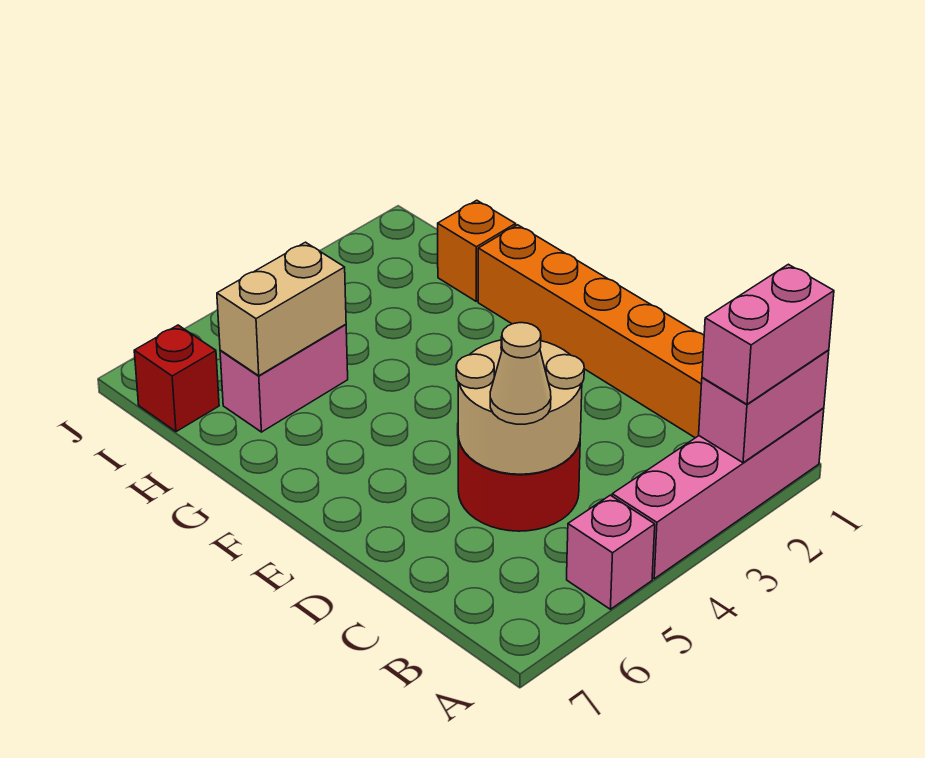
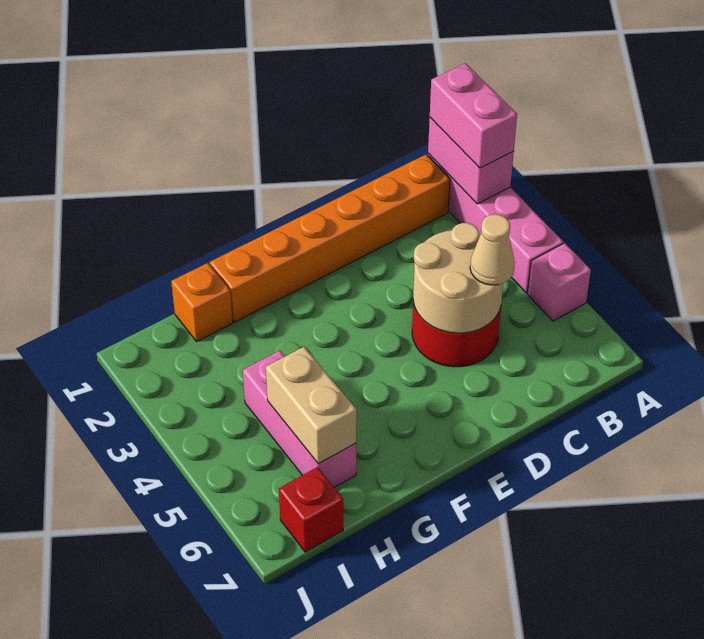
pink 1x2 brick [220,324,348,432] -> pink 1x3 brick [243,351,356,488]

